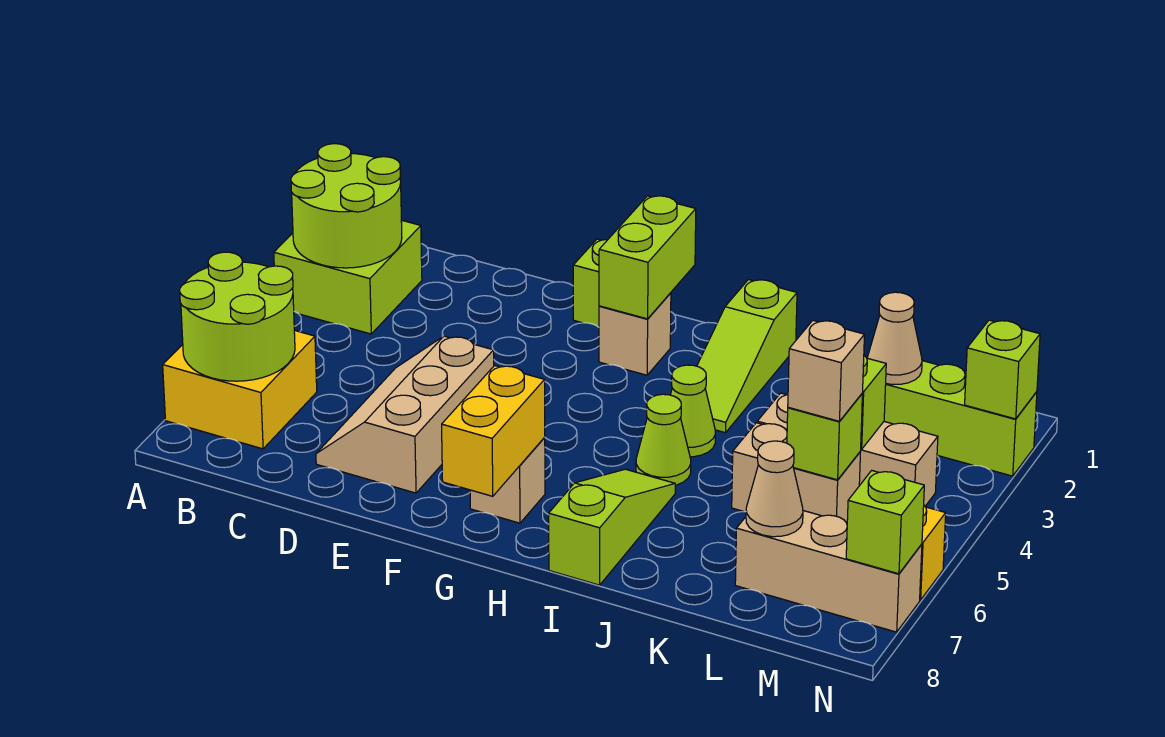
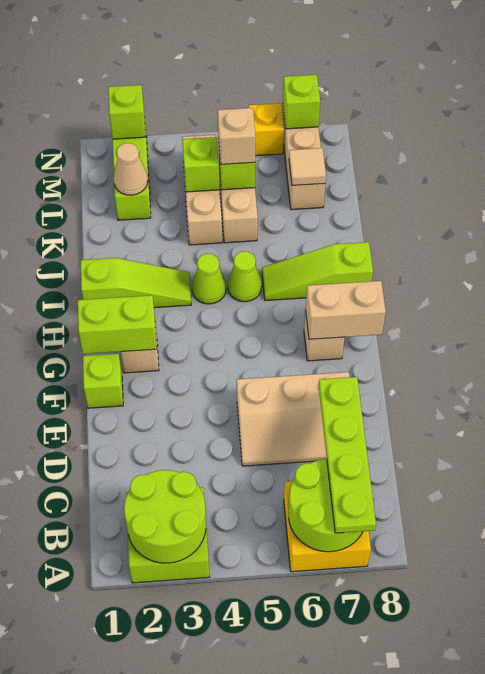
none -> lime 1x4 plate [319,377,376,533]
yellow 1x2 brick [442,366,545,496] -> tan 1x2 brick [306,281,386,339]
tan 1x1 cone [746,441,803,537] -> tan 1x1 tile [289,148,326,185]

